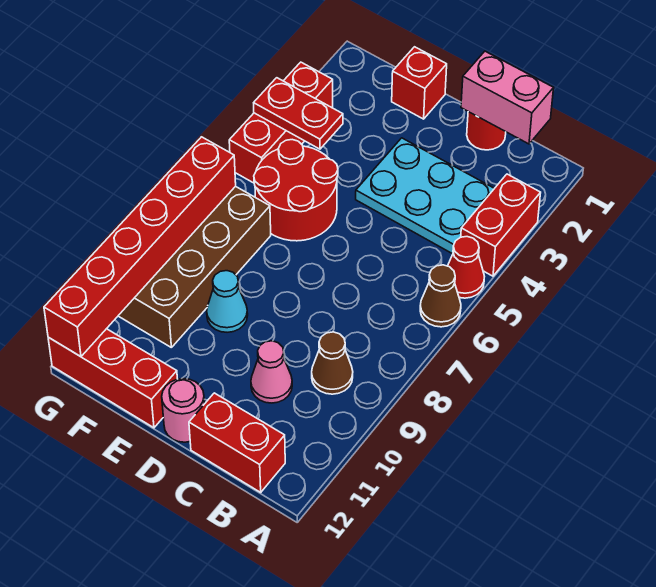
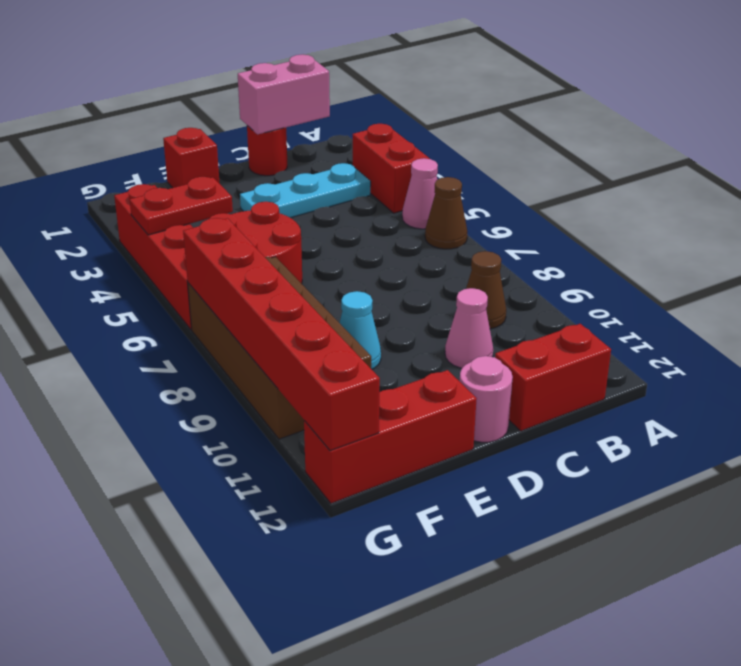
red 1x1 cone [448,237,485,298] -> pink 1x1 cone [402,158,438,229]
cyan 2x3 plate [356,138,494,254] -> cyan 1x3 plate [240,163,371,218]
red 1x3 brick [229,62,333,183] -> red 1x4 brick [114,184,193,330]

